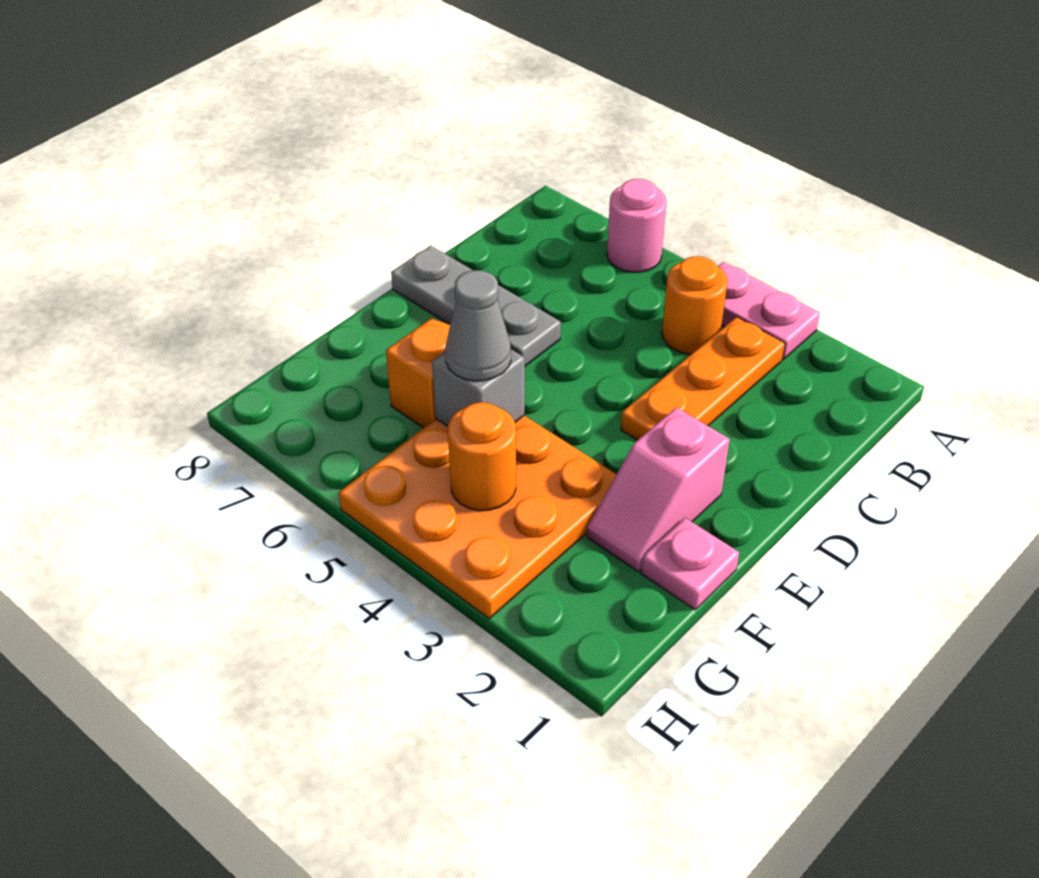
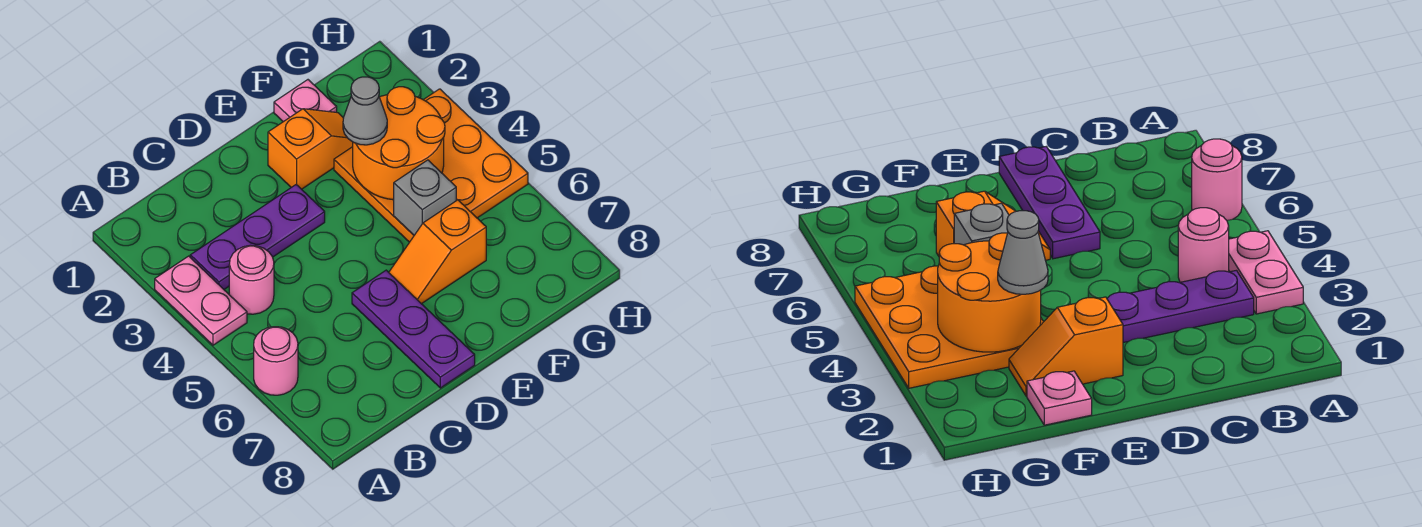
orange 1x3 plate [621,317,785,440] -> purple 1x3 plate [190,185,325,289]
orange 1x1 round brick [662,256,727,354] -> pink 1x1 round brick [229,245,274,314]
grey 1x3 plate [391,246,561,366] -> purple 1x3 plate [352,270,475,388]
pink 1x2 slope [587,407,730,572] -> orange 1x2 slope [268,109,353,189]
grey 1x1 cone [446,270,511,381] -> grey 1x1 cone moved to [343,77,387,145]
orange 1x1 round brick [448,402,516,511] -> orange 2x2 round brick [353,87,445,200]

